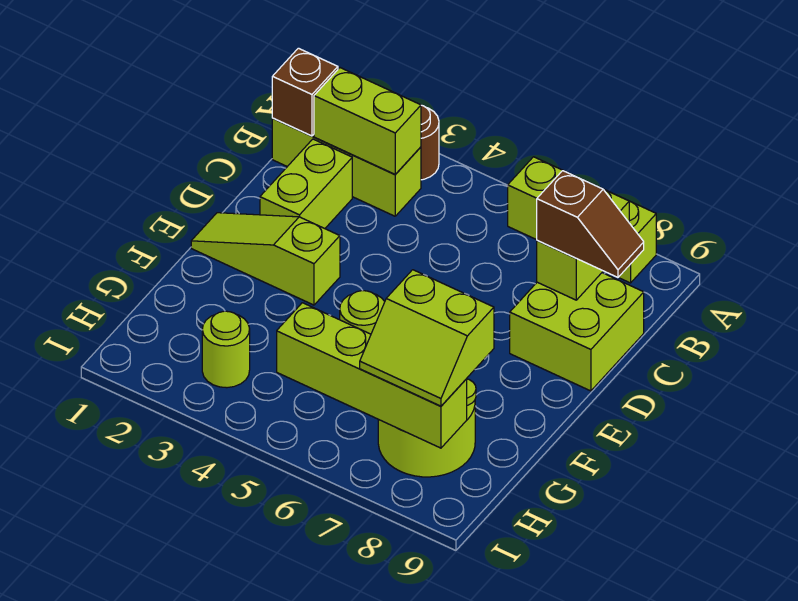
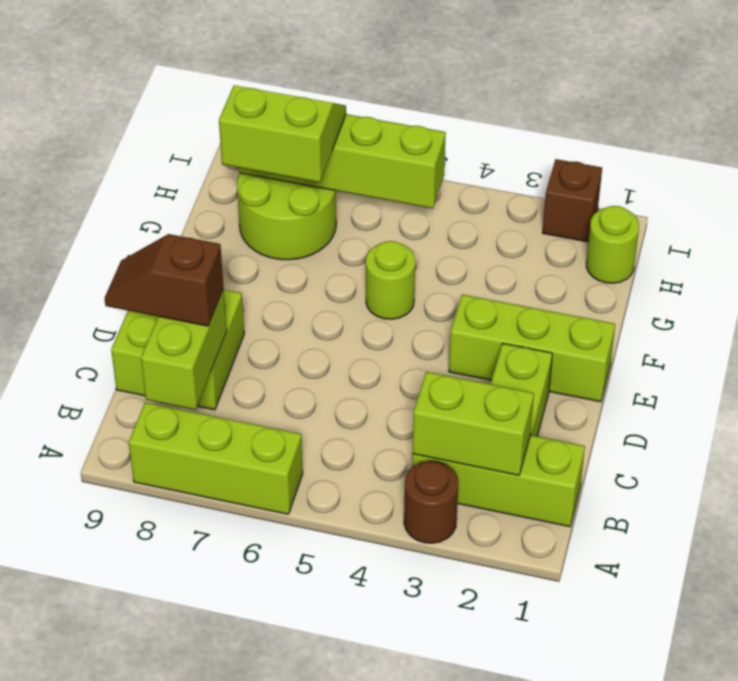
brown 1x1 brick [272,48,338,136] -> brown 1x1 brick moved to [543,159,602,242]
lime 1x3 slope [191,213,340,305] -> lime 1x3 brick [449,295,615,402]
lime 1x1 round brick [202,311,250,388] -> lime 1x1 round brick moved to [586,206,639,283]

